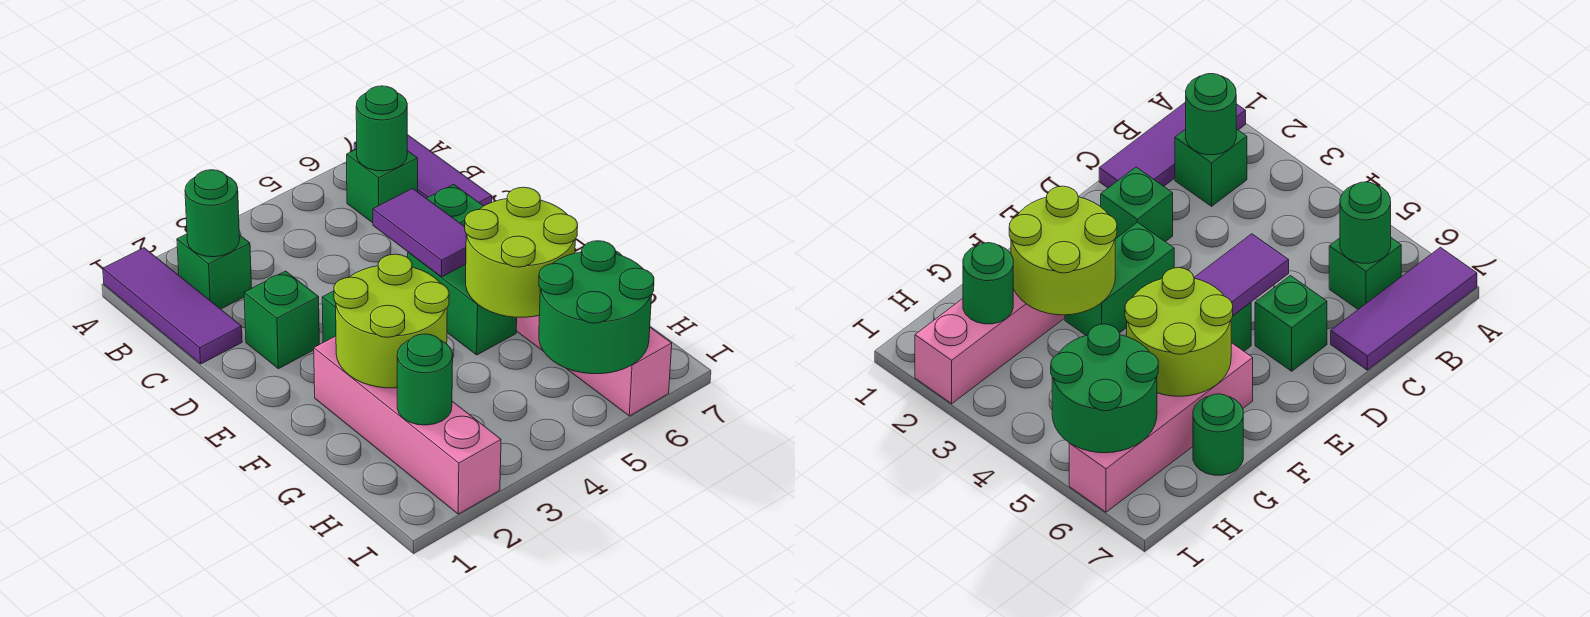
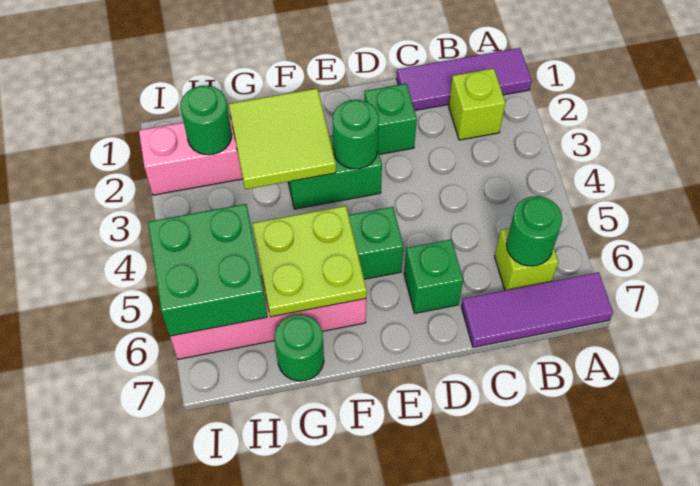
green 1x1 brick [177,234,252,309] -> lime 1x1 brick [449,68,505,140]
green 1x1 round brick [185,170,240,257] -> green 1x1 round brick moved to [333,100,379,169]
green 1x1 brick [347,149,418,223] -> lime 1x1 brick [495,228,558,290]
purple 1x2 tile [373,189,466,277] -> none
lime 2x2 round brick [334,254,449,388] -> lime 2x2 tile [229,88,336,189]
lime 2x2 round brick [465,187,578,317] -> lime 2x2 plate [252,206,367,317]
green 2x2 round brick [539,241,654,374] -> green 2x2 brick [148,204,268,336]

